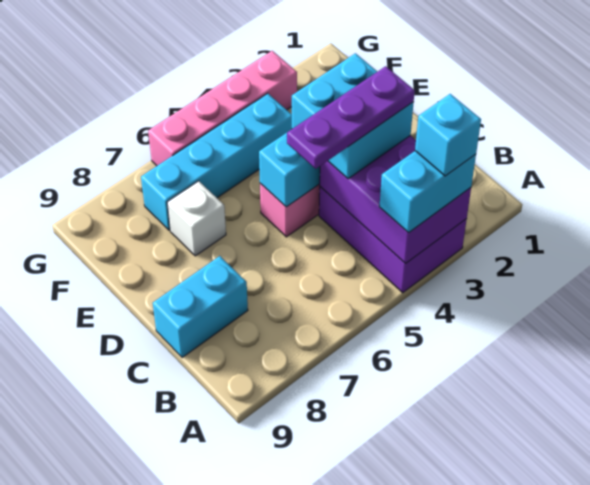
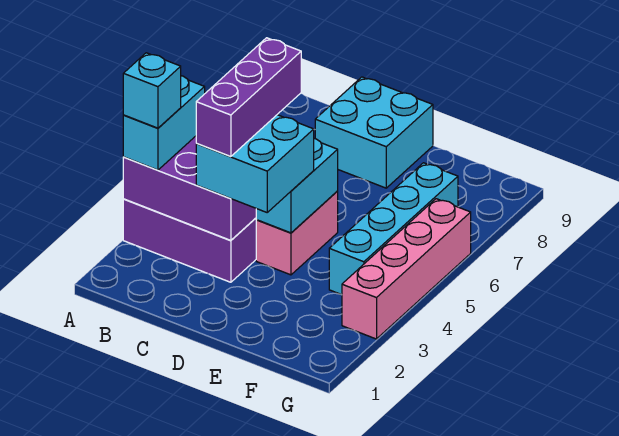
purple 1x3 plate [287,66,415,169] -> purple 1x3 brick [196,38,301,157]
cyan 1x2 brick [153,256,248,358] -> cyan 2x2 brick [315,77,433,188]
white 1x1 brick [167,181,226,256] -> none

